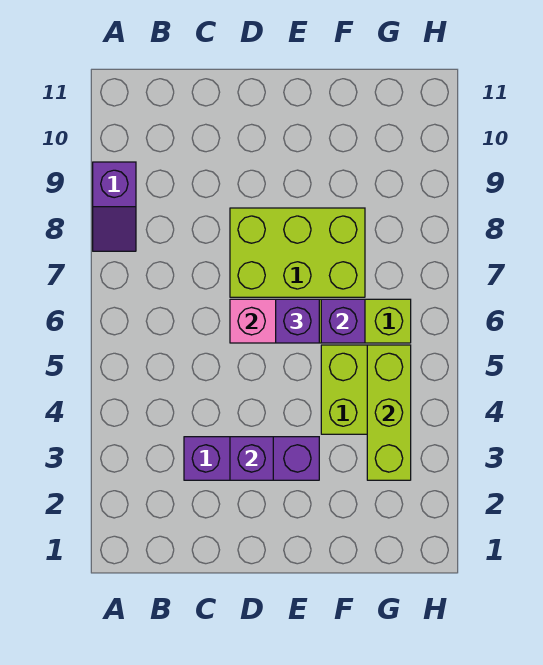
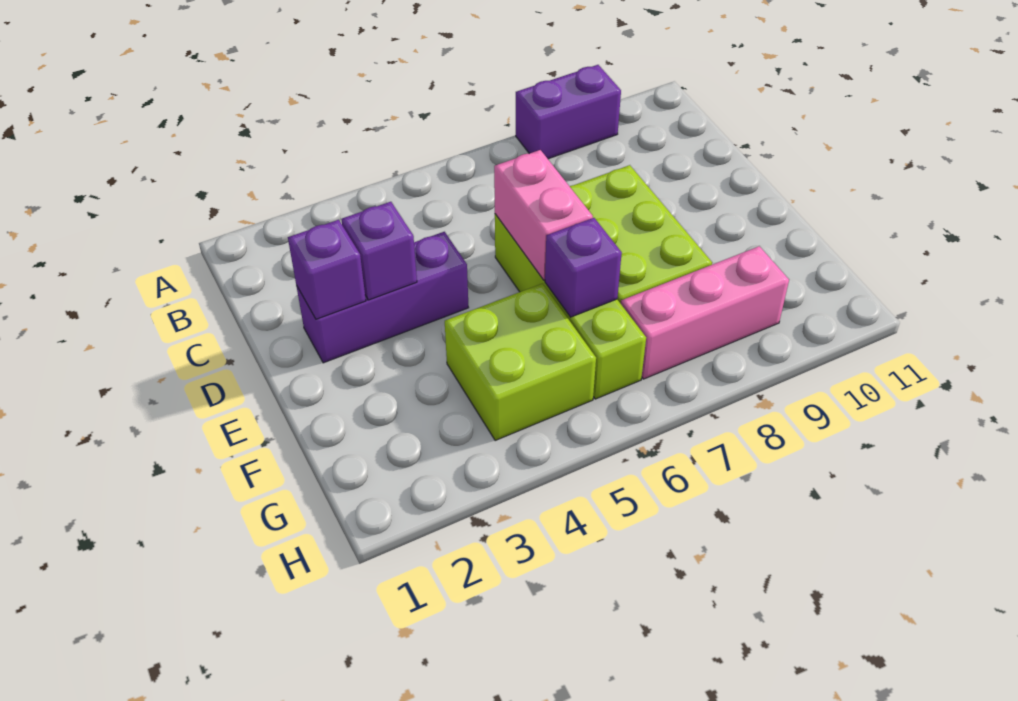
purple 1x2 slope [93,162,136,251] -> purple 1x2 brick [516,65,621,159]
purple 1x3 brick [184,437,319,480] -> purple 1x3 brick turned to [296,232,469,363]
purple 1x1 brick [276,299,319,343] -> purple 1x1 brick moved to [288,220,366,319]
lime 1x3 brick [367,345,411,480] -> none
none -> pink 1x3 brick [621,246,789,379]

